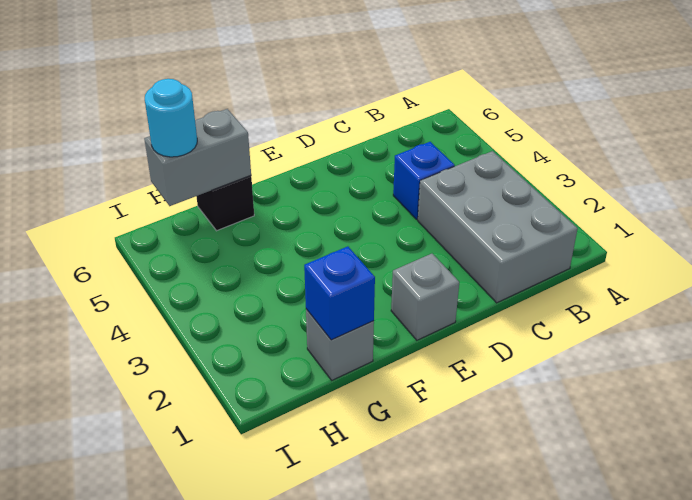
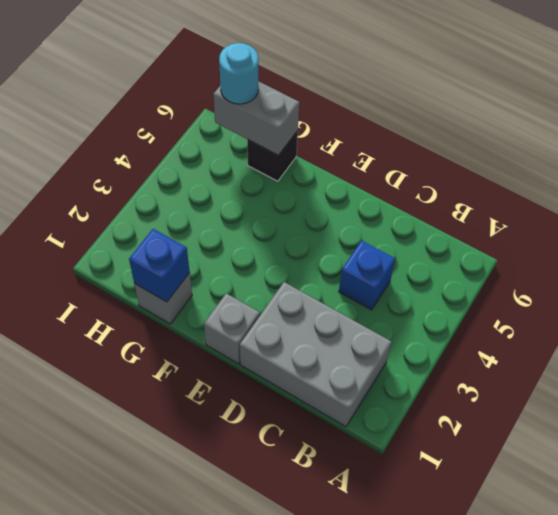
grey 2x3 brick [418,151,578,303] -> grey 2x3 brick turned to [240,282,391,427]

